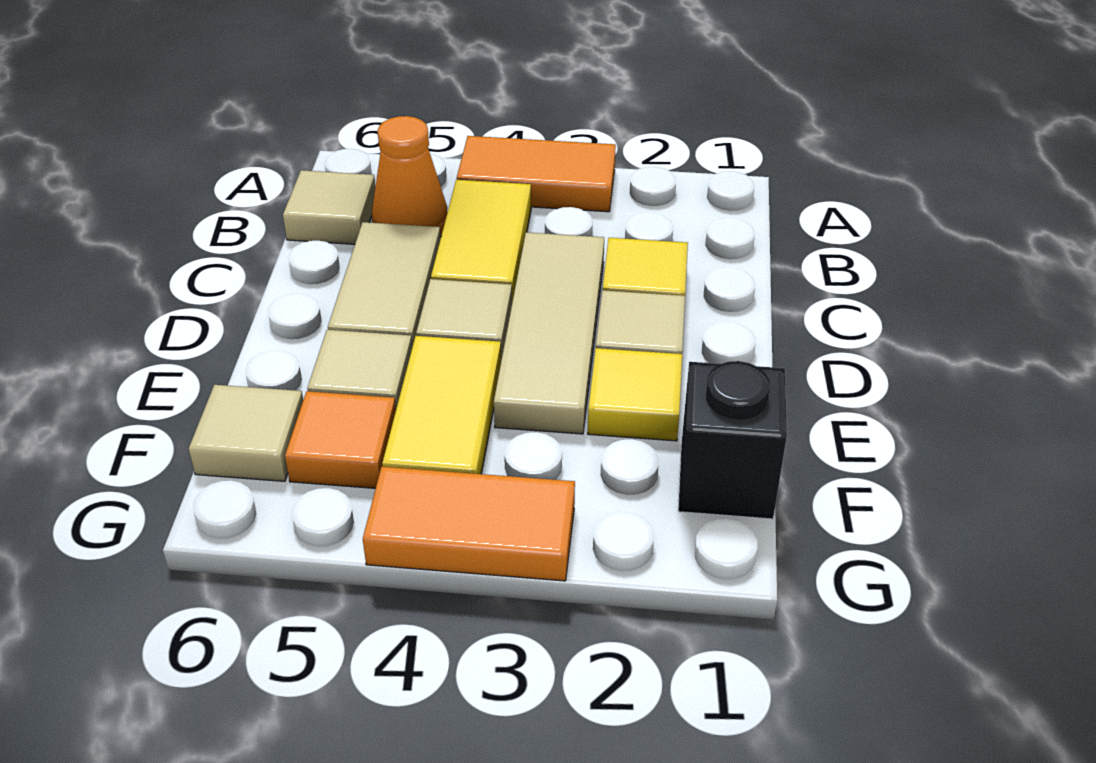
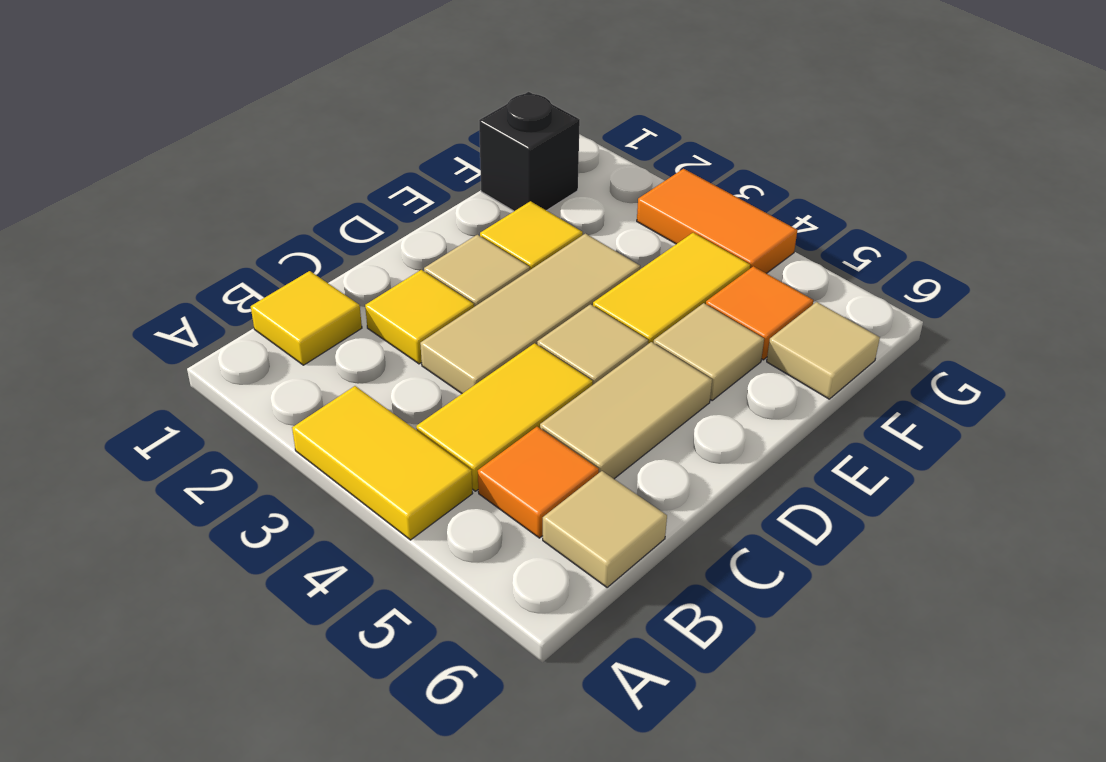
orange 1x2 tile [457,136,616,212] -> yellow 1x2 tile [292,386,473,540]
none -> yellow 1x1 tile [251,271,362,365]
orange 1x1 cone [372,116,447,237] -> orange 1x1 tile [478,427,599,538]

